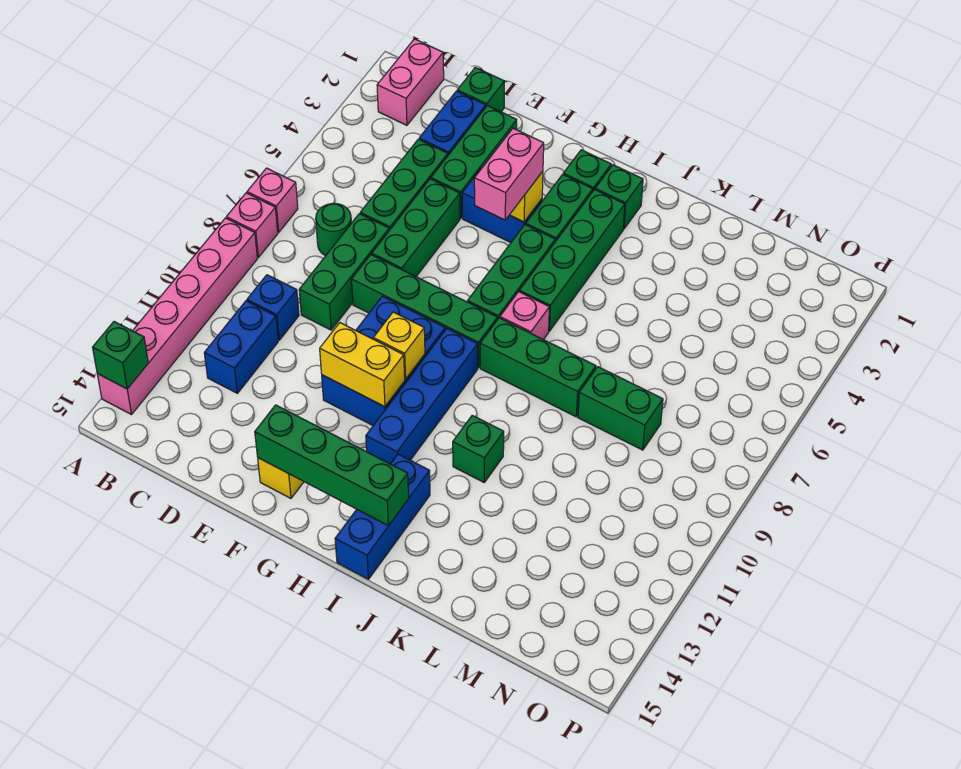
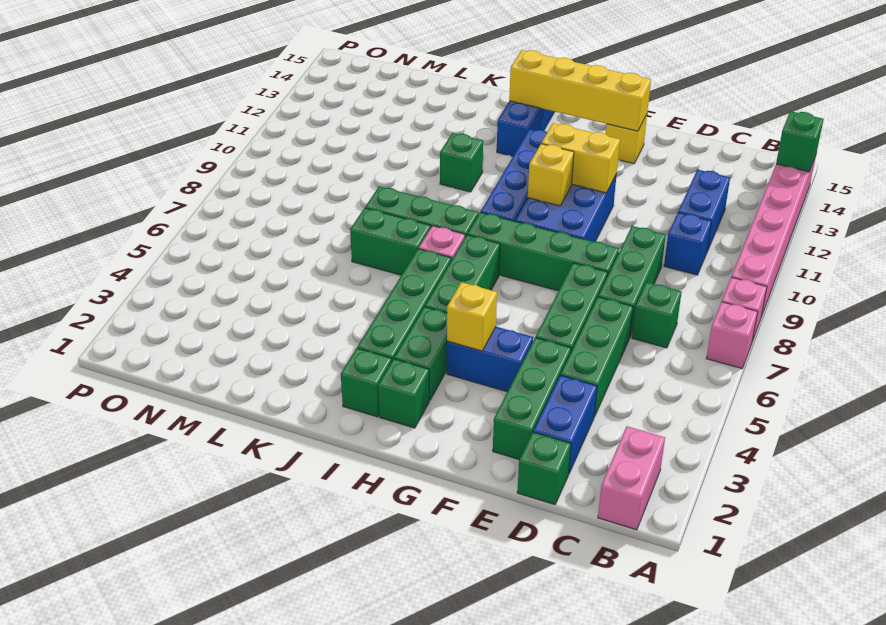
green 1x1 round brick [316,203,351,256] -> green 1x1 brick [632,282,682,348]
green 1x4 brick [255,405,409,526] -> yellow 1x4 brick [509,50,651,131]
pink 1x2 brick [474,128,544,220] -> none
green 1x2 brick [578,367,663,450] -> green 1x2 brick moved to [350,208,431,275]

